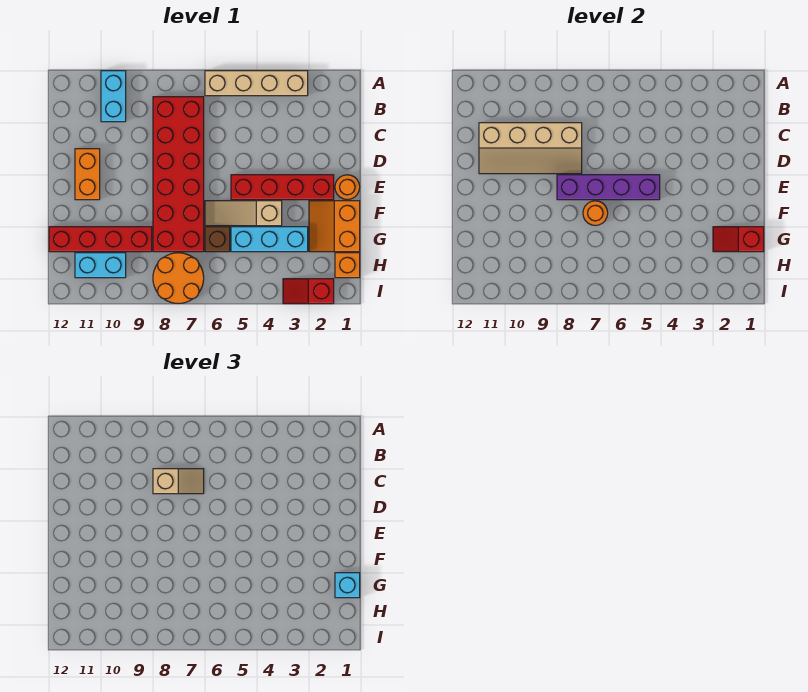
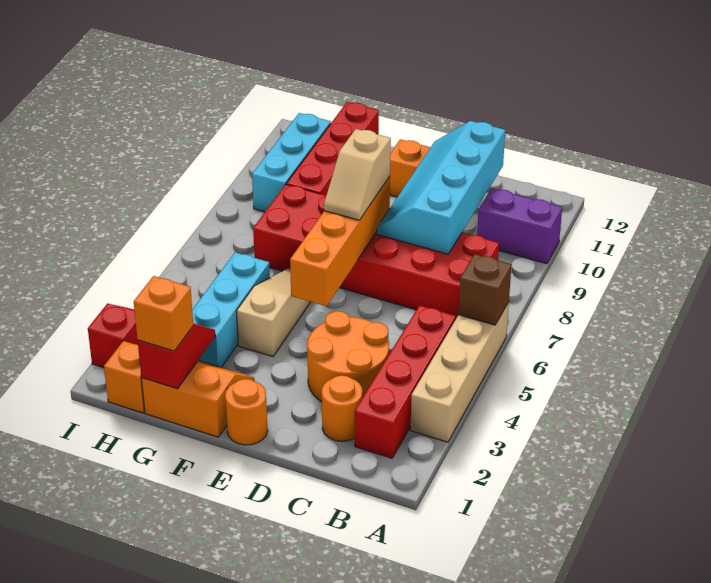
cyan 1x2 brick [101,71,126,122] -> purple 1x2 brick [477,188,562,264]
tan 1x2 slope [153,469,204,494] -> tan 1x2 slope moved to [324,129,391,220]
tan 2x4 slope [479,123,582,174] -> cyan 2x4 slope [377,121,505,254]
red 1x4 brick [231,175,334,200] -> red 1x4 brick moved to [355,305,456,458]
purple 1x4 brick [557,175,660,200] -> orange 1x4 brick [290,177,390,306]
orange 1x1 round brick [583,201,608,226] -> orange 1x1 round brick moved to [322,375,362,441]
cyan 1x1 brick [335,573,360,598] -> orange 1x1 brick [134,276,193,351]
brown 1x1 brick [205,227,230,252] -> brown 1x1 brick moved to [458,254,512,325]
orange 2x2 round brick [153,253,204,304] -> orange 2x2 round brick moved to [307,311,389,402]
cyan 1x2 brick [75,253,126,278] -> cyan 1x3 brick [252,113,331,212]

